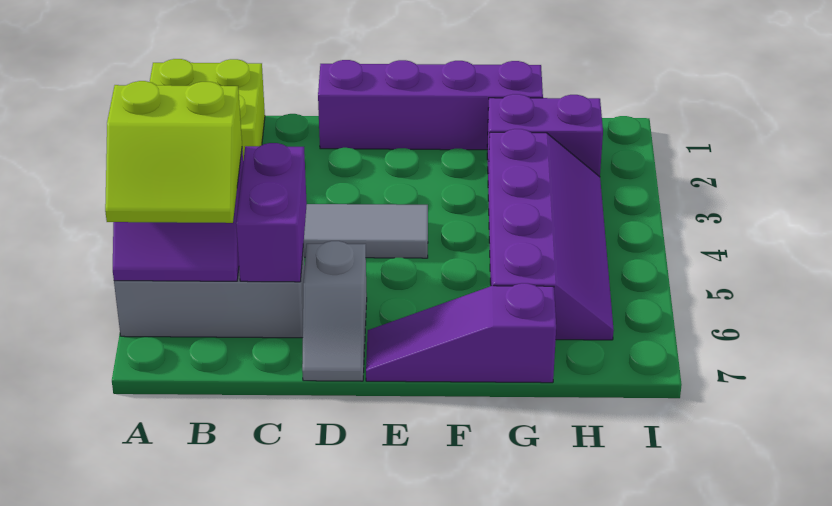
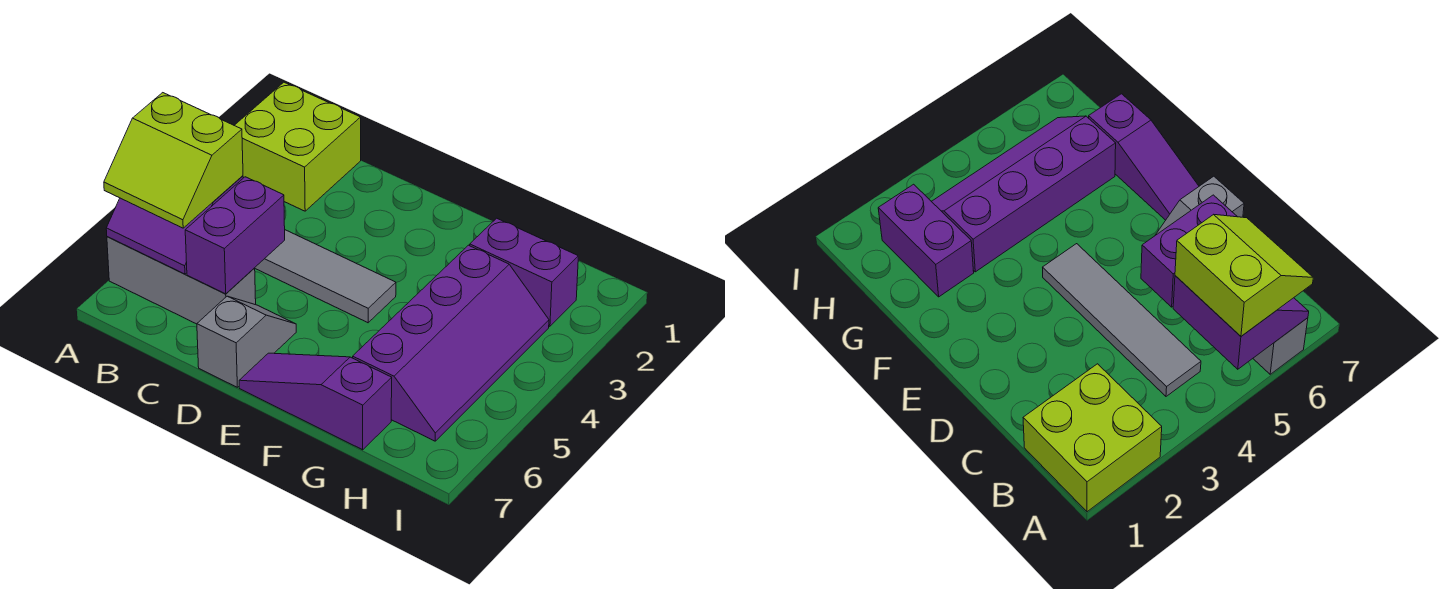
purple 1x4 brick [318,60,543,150] -> none
grey 1x2 slope [302,241,367,381] -> grey 1x2 slope turned to [197,296,296,387]

